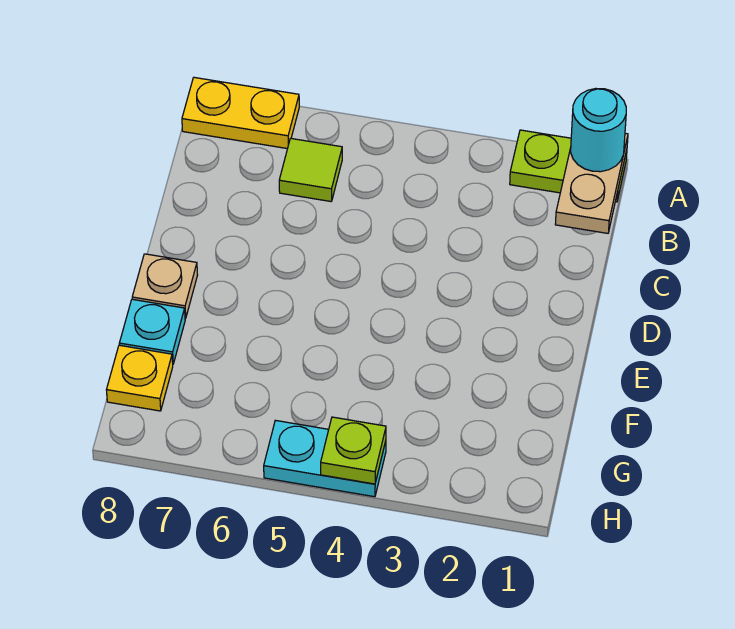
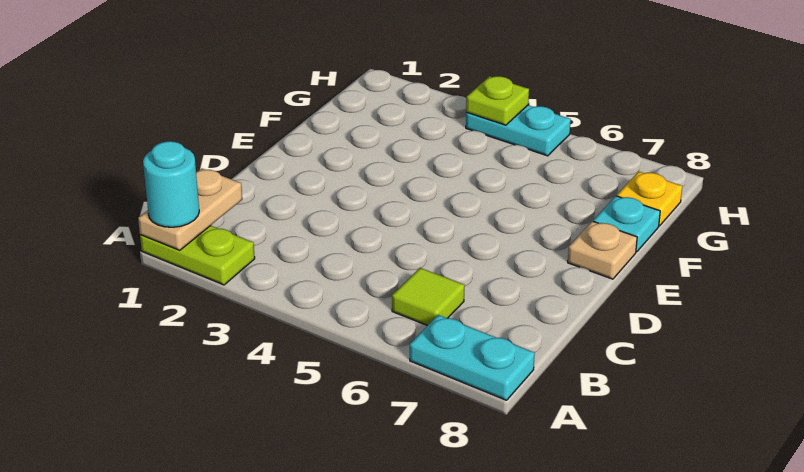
yellow 1x2 plate [182,77,299,149] -> cyan 1x2 plate [410,315,535,400]

